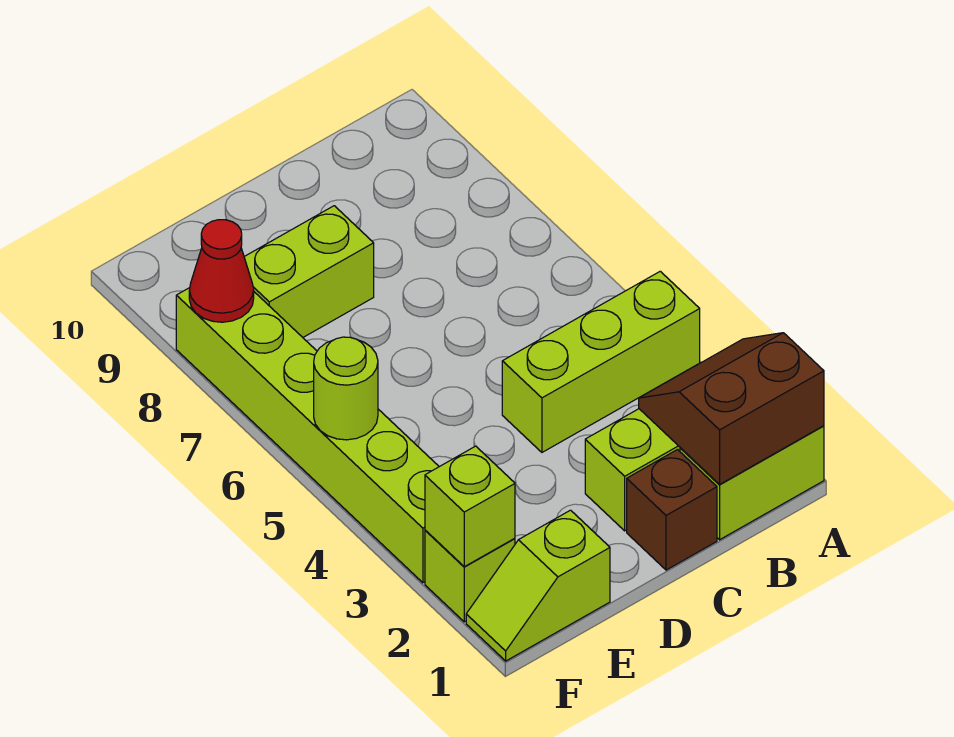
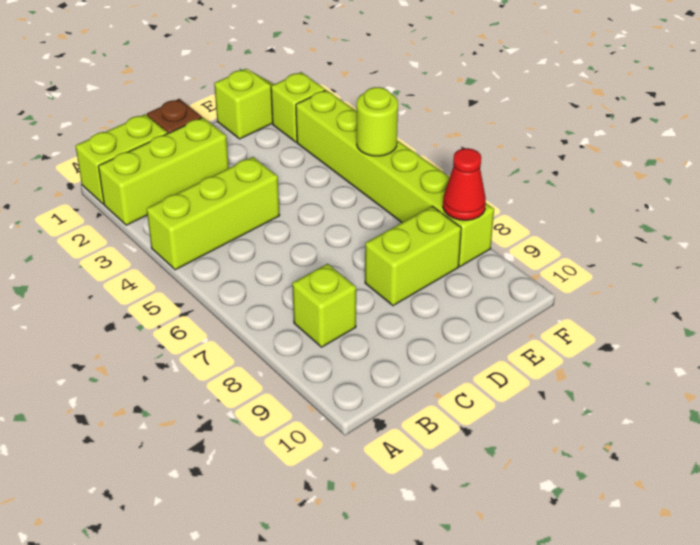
brown 2x2 slope [639,333,824,484] -> none
lime 1x1 brick [425,446,515,567] -> lime 1x1 brick moved to [292,264,356,347]

